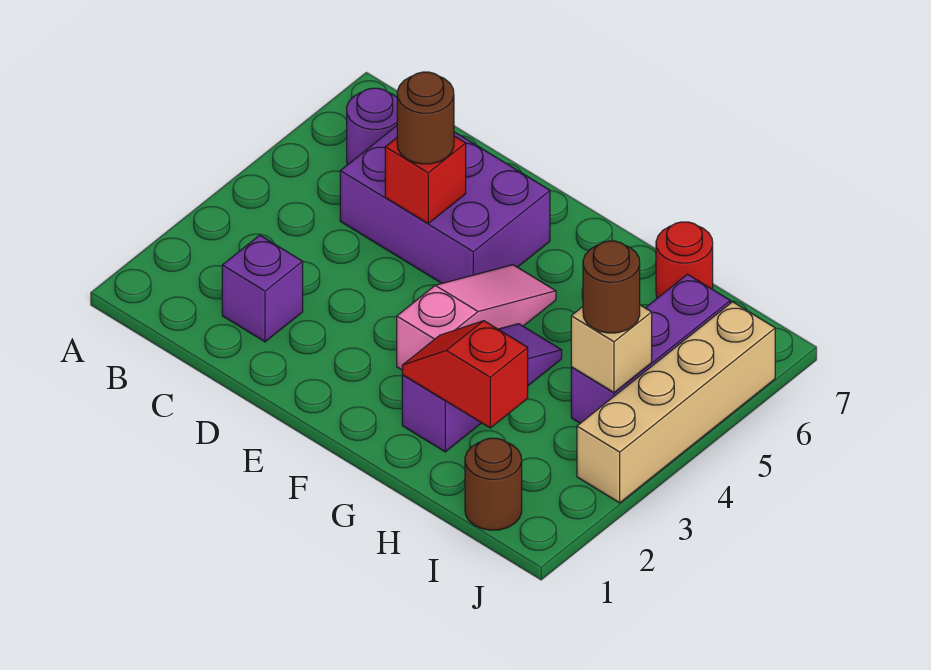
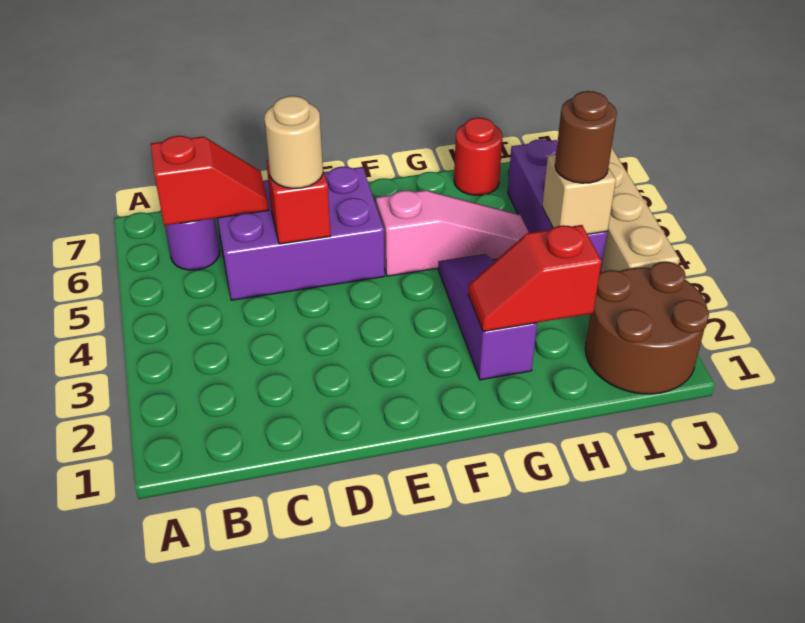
none -> red 1x2 slope [151,136,269,226]
purple 1x1 brick [222,235,303,342] -> none
brown 1x1 round brick [397,72,454,164] -> tan 1x1 round brick [264,96,323,188]
pink 1x3 slope [397,265,556,370] -> pink 1x3 slope turned to [376,190,529,276]
brown 1x1 round brick [465,438,522,530] -> brown 2x2 round brick [585,262,709,394]

